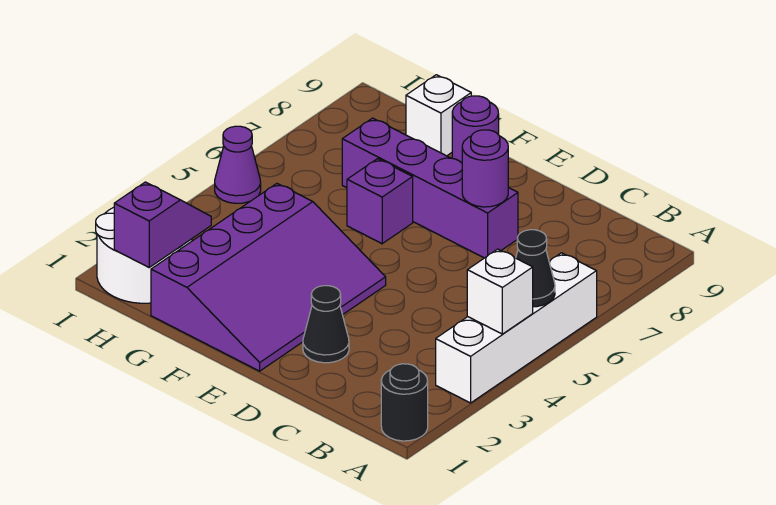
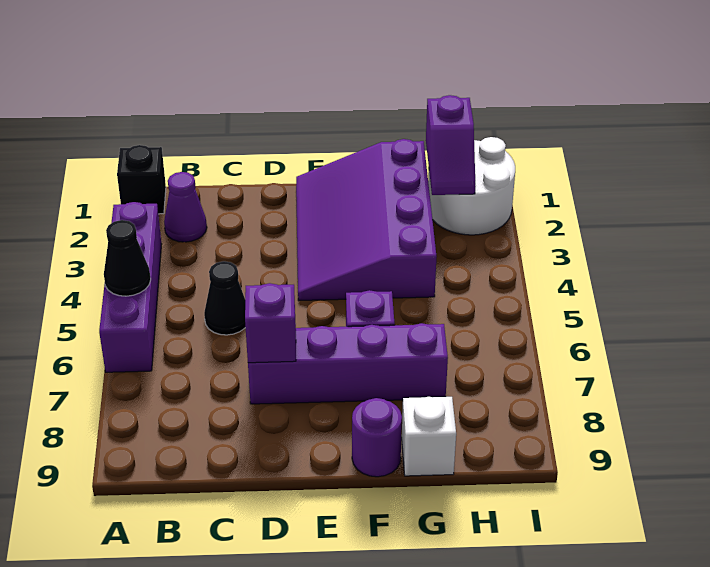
black 1x1 round brick [381,364,428,441] -> black 1x1 brick [117,145,166,214]
white 1x4 brick [436,253,597,403] -> purple 1x4 brick [99,202,162,372]
white 1x1 brick [467,249,533,334] -> none
black 1x1 cone [303,286,349,363] -> black 1x1 cone moved to [204,261,245,335]
purple 1x1 round brick [462,130,508,207] -> purple 1x1 brick [245,283,296,363]
purple 1x1 cone [215,126,261,203] -> purple 1x1 cone moved to [164,172,207,242]

